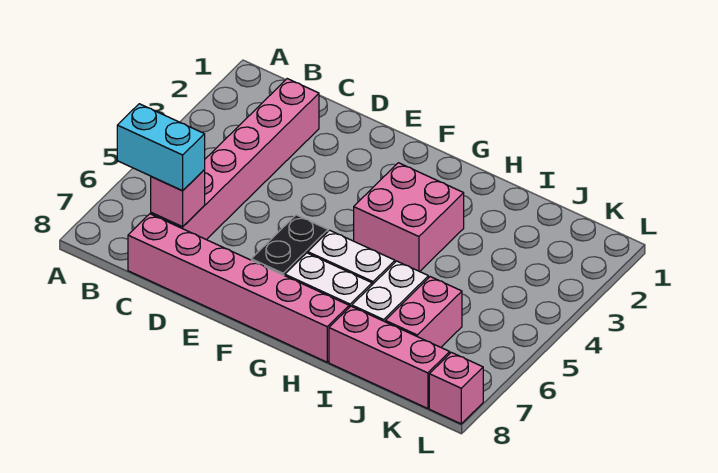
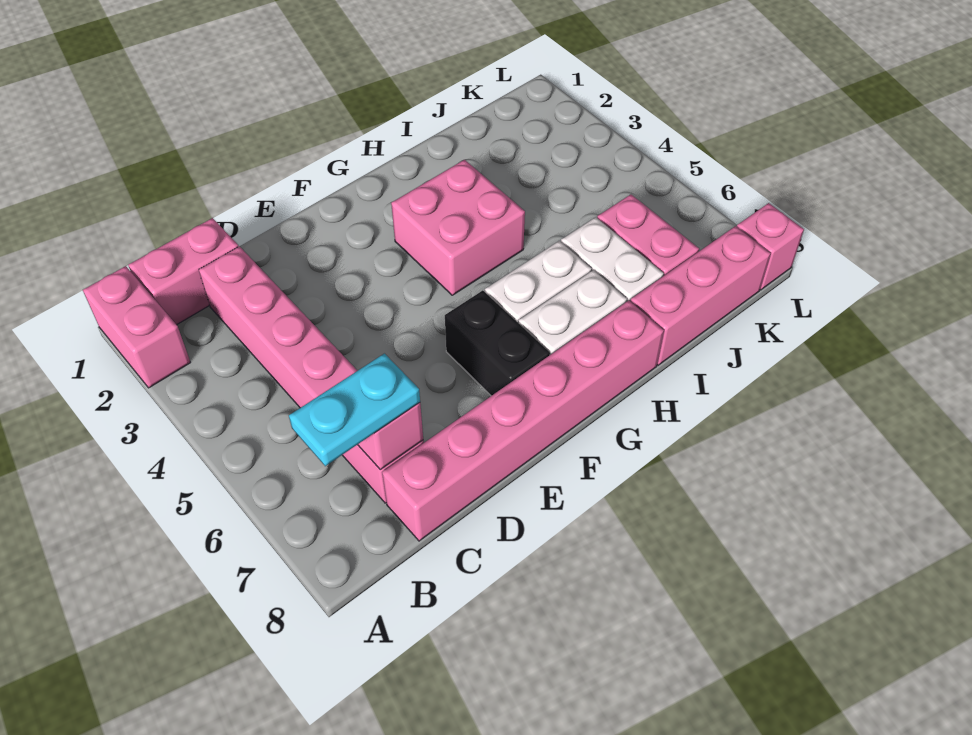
none -> pink 1x2 brick [83,266,191,388]
none -> pink 1x2 brick [128,218,239,325]
cyan 1x2 brick [117,104,205,191] -> cyan 1x2 plate [289,354,420,466]

